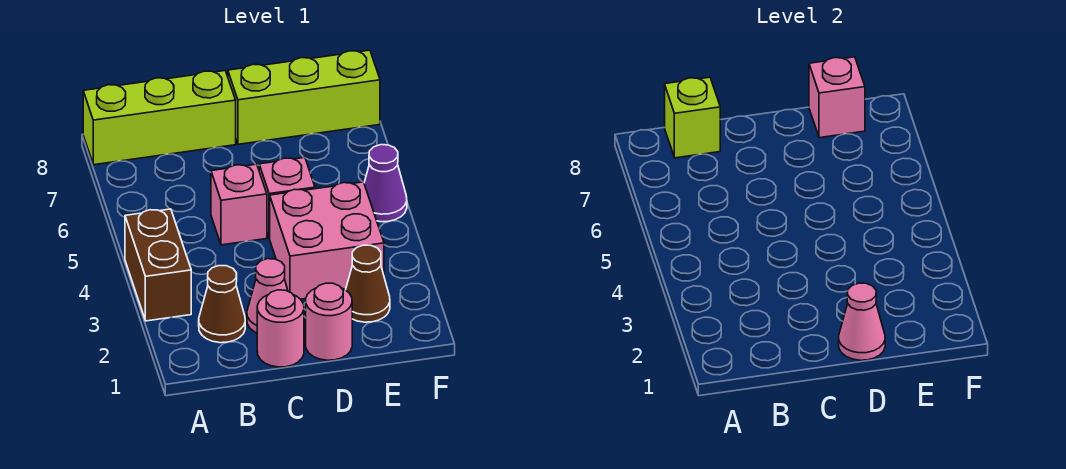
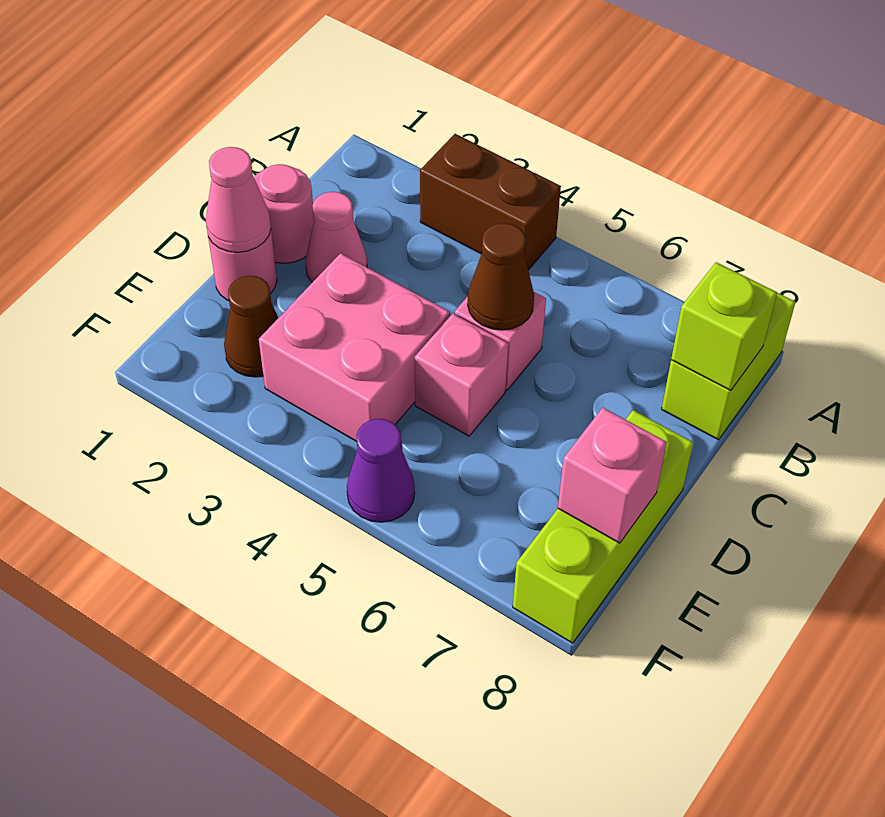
lime 1x3 brick [83,71,236,165] -> lime 1x2 brick [662,293,795,440]
brown 1x1 cone [199,266,245,343] -> brown 1x1 cone moved to [468,223,534,330]

